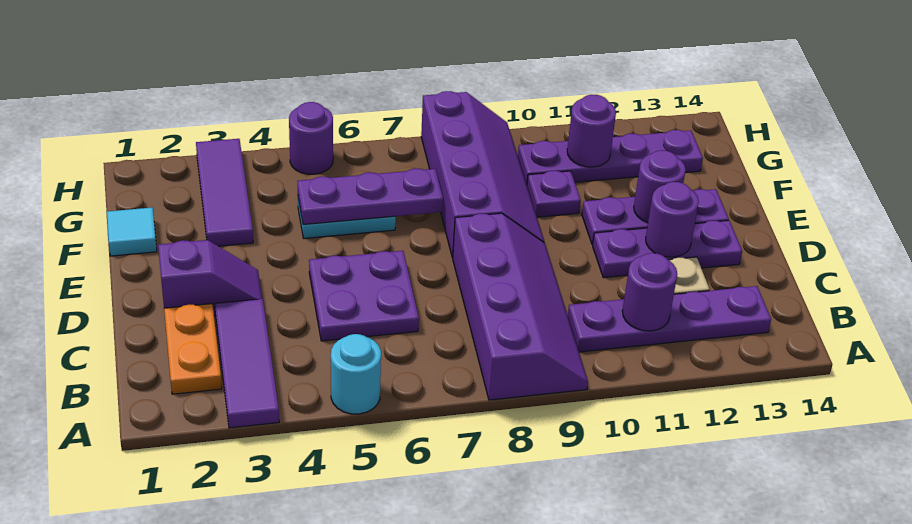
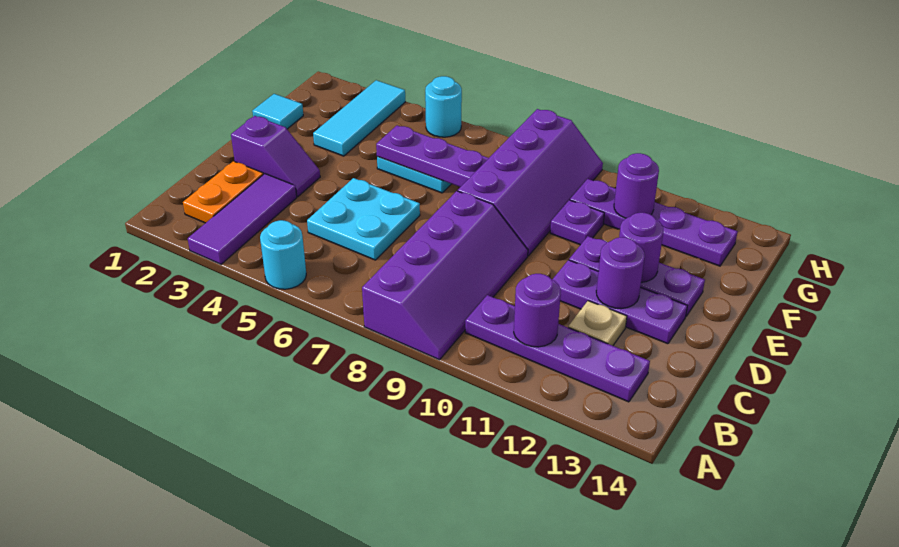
purple 2x2 plate [309,251,419,341] -> cyan 2x2 plate [307,178,420,260]
purple 1x3 tile [196,139,253,246] -> cyan 1x3 tile [313,80,405,156]
purple 1x1 round brick [289,102,333,174] -> cyan 1x1 round brick [425,76,462,137]

